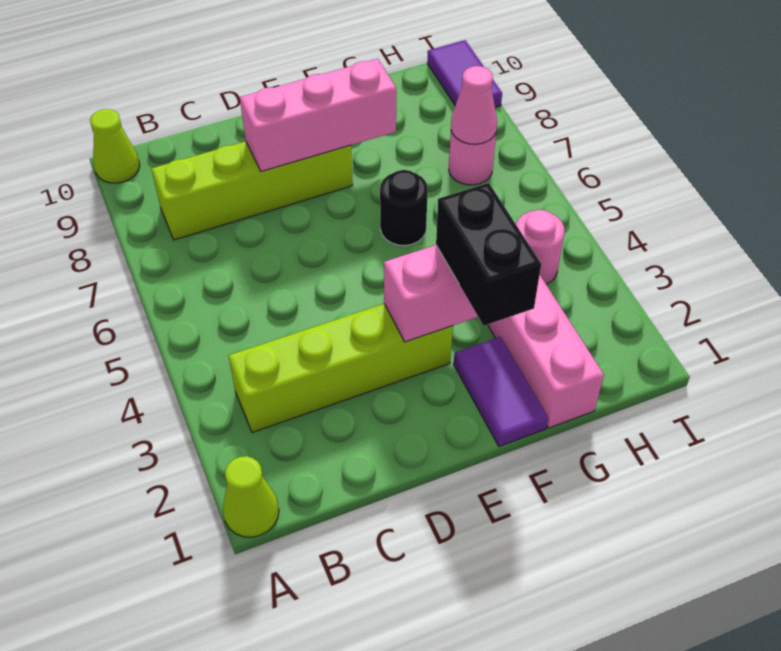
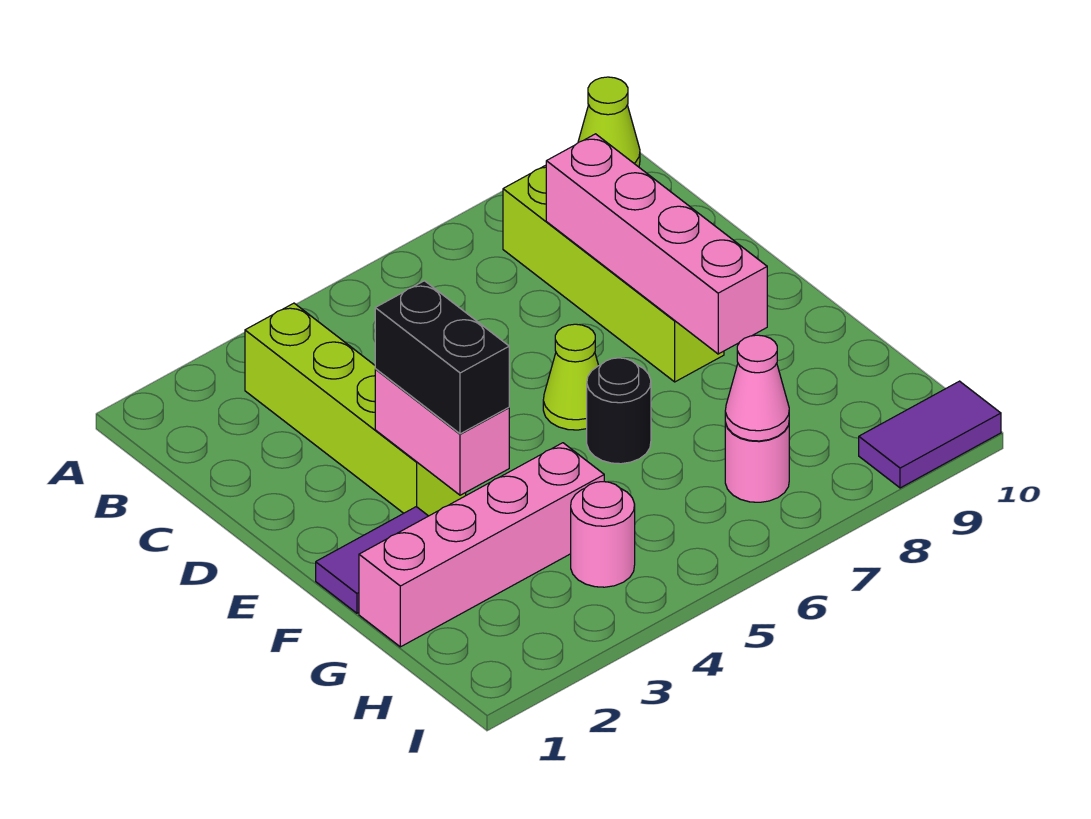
lime 1x1 cone [223,456,279,537] -> lime 1x1 cone moved to [543,324,599,430]
pink 1x3 brick [240,59,396,171] -> pink 1x4 brick [546,134,767,354]
black 1x2 brick [436,183,541,326] -> black 1x2 brick turned to [375,281,509,434]

